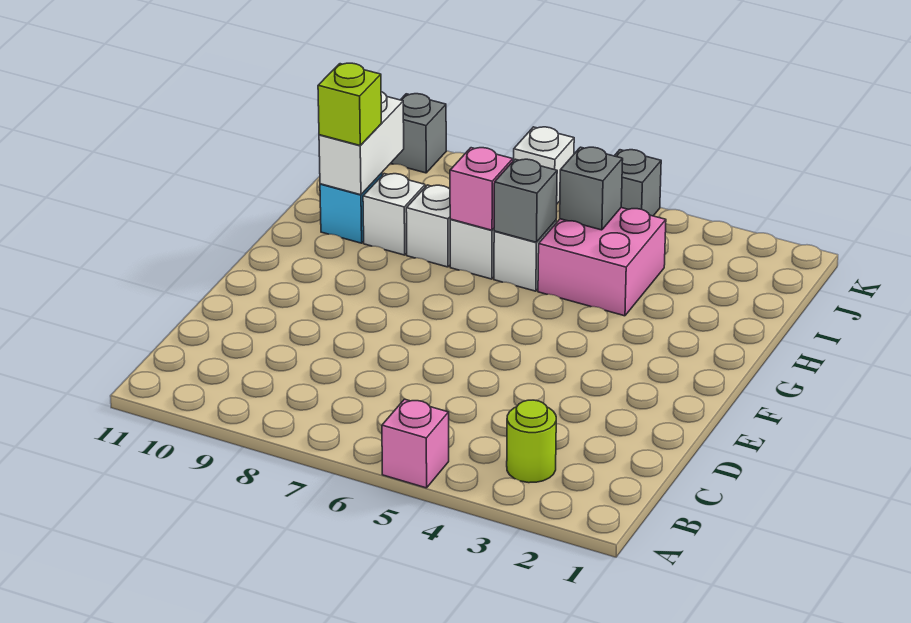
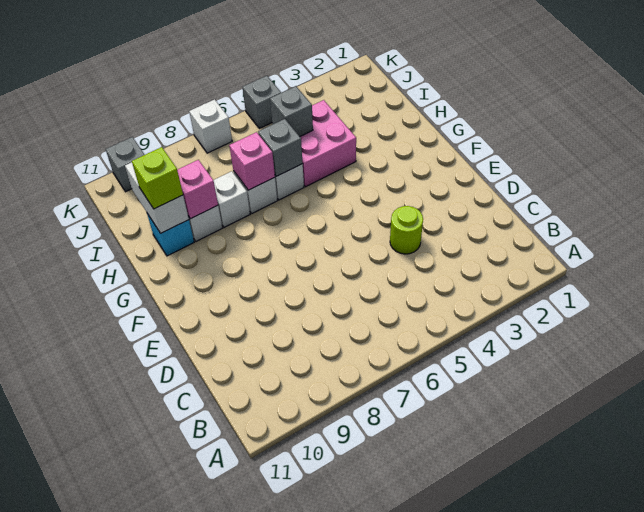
pink 1x1 brick [382,399,449,488] -> pink 1x1 brick moved to [177,160,218,219]
lime 1x1 round brick [507,400,556,483] -> lime 1x1 round brick moved to [390,206,423,254]

